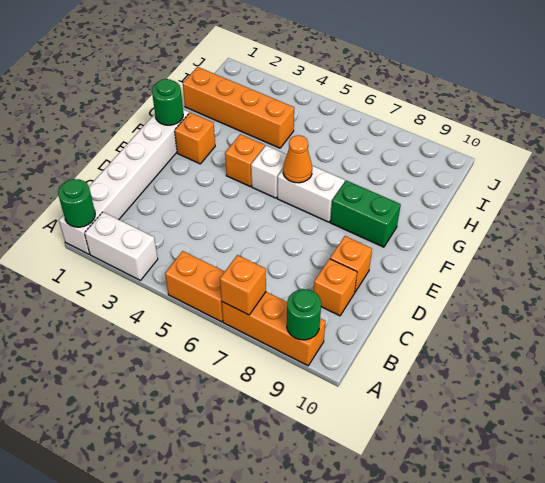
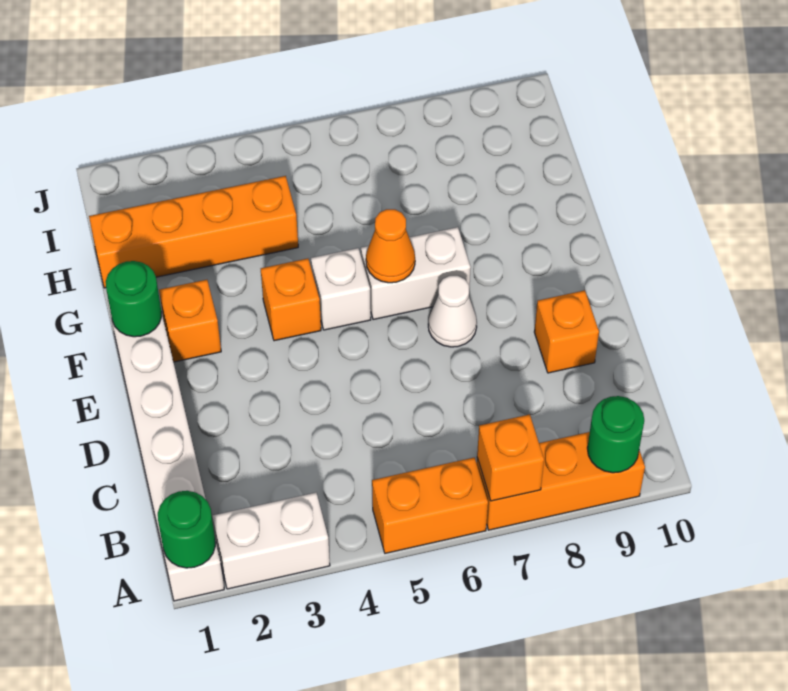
orange 1x1 brick [314,259,357,316] -> none
none -> white 1x1 cone [428,276,477,347]
green 1x2 brick [330,180,401,247] -> none

